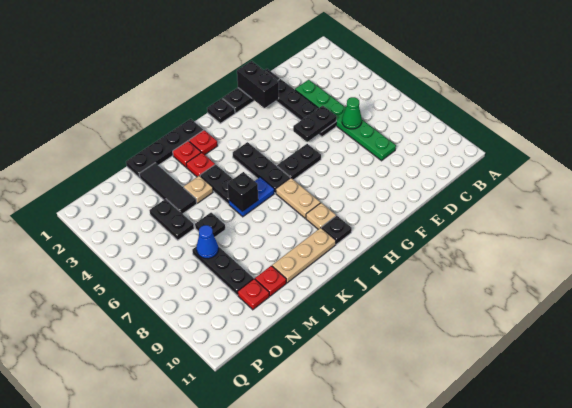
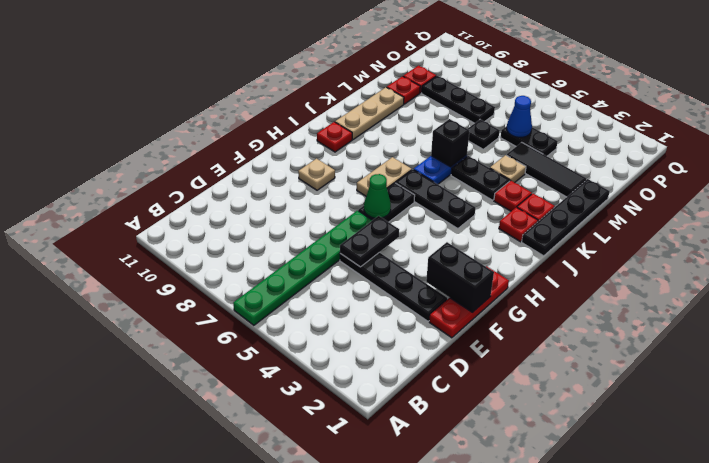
green 1x6 plate [295,80,396,161] -> green 1x6 plate turned to [233,211,372,325]
green 1x1 cone [342,97,362,129] -> green 1x1 cone moved to [364,174,391,218]
black 1x3 plate [223,69,280,113] -> red 1x3 plate [429,266,509,338]
black 1x1 plate [207,98,235,123] -> none
tan 1x2 plate [276,178,320,218] -> tan 1x2 plate turned to [357,157,412,196]
tan 1x1 plate [306,203,336,229] -> tan 1x1 plate moved to [298,158,335,190]
black 1x1 plate [322,215,352,244] -> red 1x1 plate [317,122,352,152]
blue 1x1 cone [196,225,218,259] -> blue 1x1 cone moved to [507,96,532,137]

